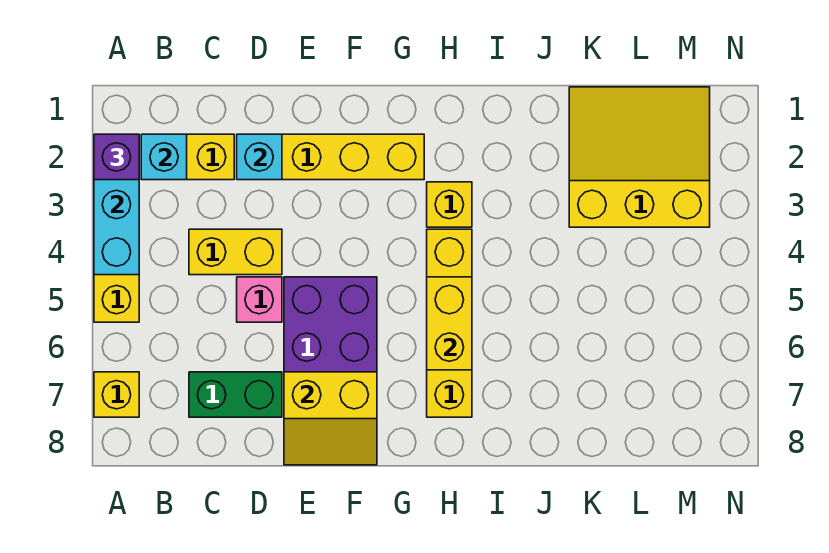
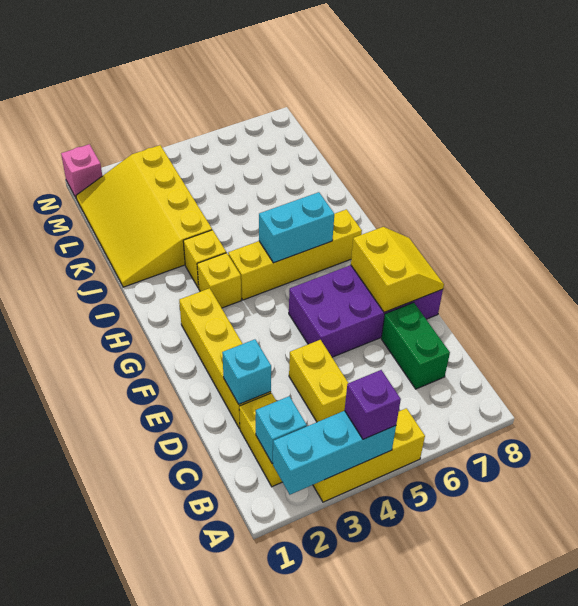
purple 1x1 brick [94,134,139,180] -> purple 1x1 brick moved to [345,370,401,439]
yellow 1x1 brick [94,372,139,417] -> yellow 1x1 brick moved to [183,230,226,288]
pink 1x1 brick [237,277,282,322] -> pink 1x1 brick moved to [61,144,102,198]
yellow 1x2 brick [427,277,472,370] -> cyan 1x2 brick [259,192,334,263]
yellow 3x3 slope [569,87,710,227] -> yellow 3x4 slope [76,145,212,287]

